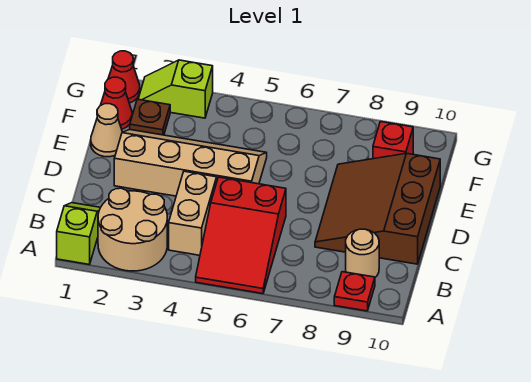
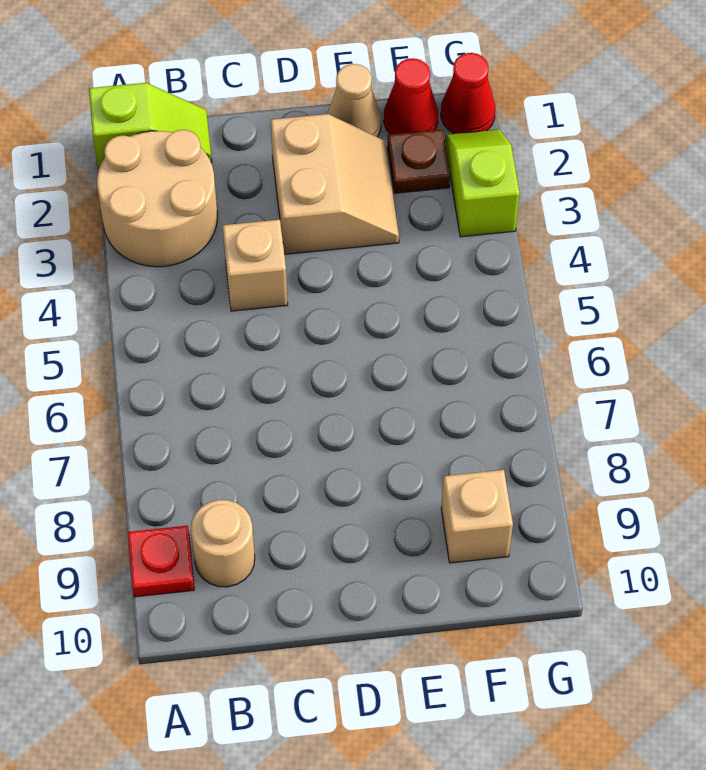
red 2x3 slope [196,177,286,294] -> none
tan 1x2 brick [169,171,217,255] -> tan 1x1 brick [223,220,288,311]
brown 3x3 slope [315,153,440,264] -> none
tan 2x4 slope [114,129,267,196] -> tan 2x2 slope [271,114,399,254]
red 1x1 brick [373,122,413,159] -> tan 1x1 brick [441,470,513,563]

